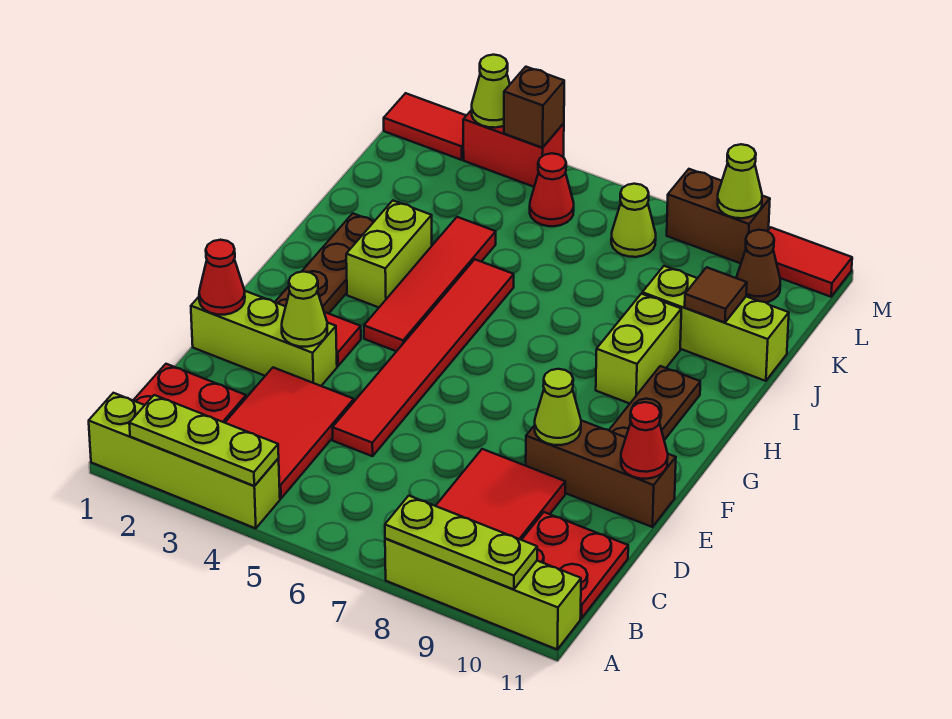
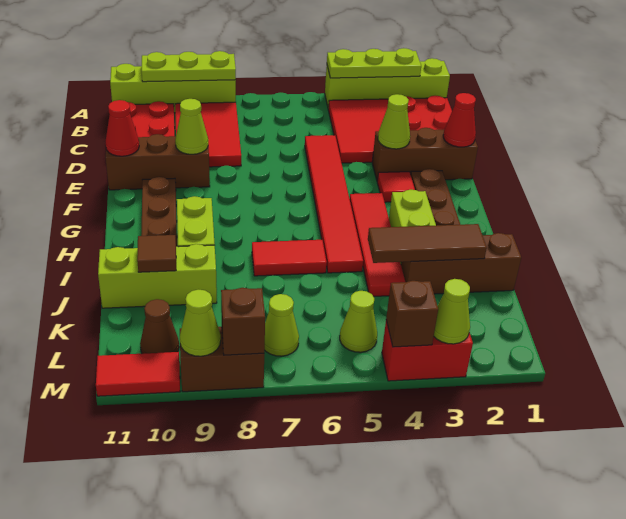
lime 1x3 brick [191,291,337,386] -> brown 1x3 brick [372,128,478,181]
none -> brown 1x3 brick [401,233,521,294]
none -> brown 1x3 tile [368,224,487,263]
red 1x1 cone [530,153,574,226] -> lime 1x1 cone [340,291,377,352]
red 1x2 tile [384,93,466,160] -> red 1x2 tile moved to [252,240,327,276]
none -> brown 1x1 brick [221,288,265,355]

